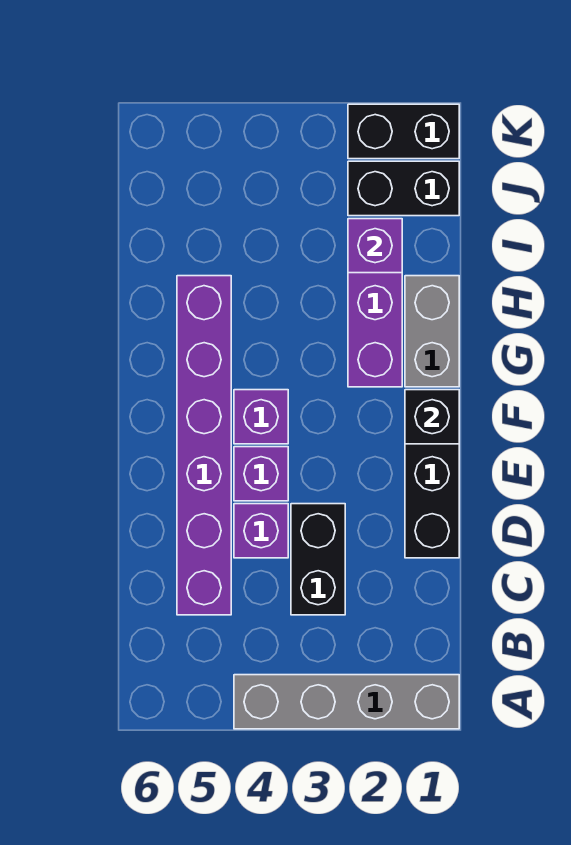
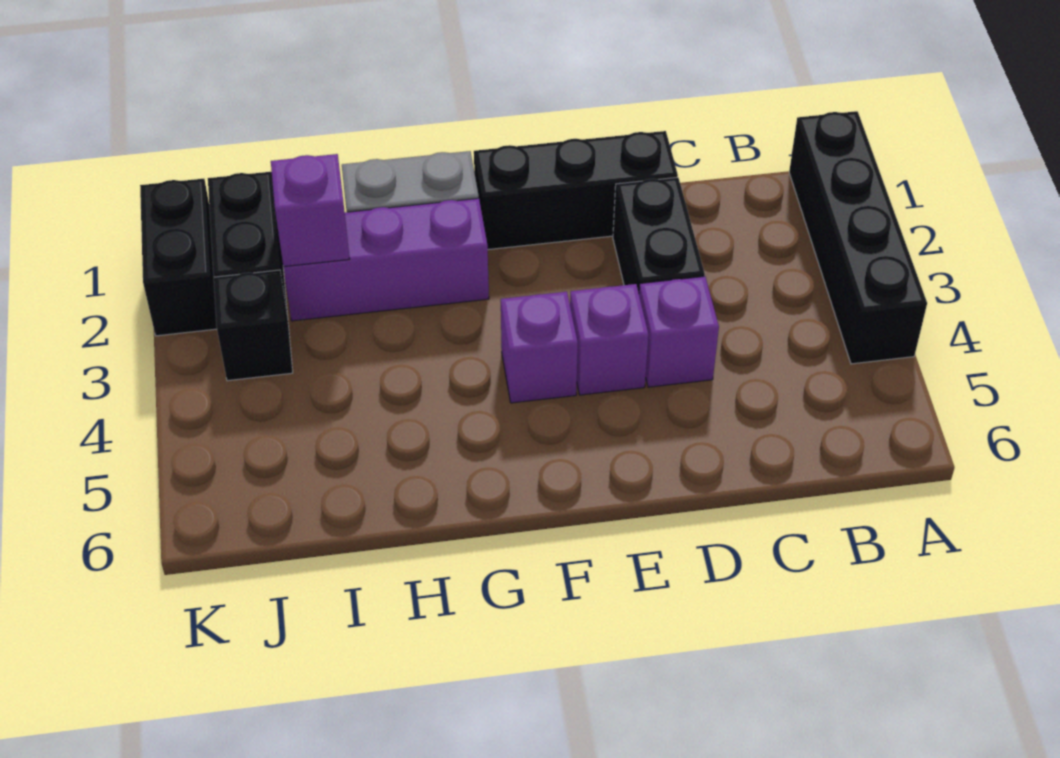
grey 1x4 brick [234,675,459,729] -> black 1x4 brick [789,111,927,364]
black 1x2 brick [291,504,345,615] -> black 1x2 brick turned to [613,177,705,292]
purple 1x6 brick [177,276,231,615] -> none
black 1x1 brick [405,390,459,444] -> black 1x1 brick moved to [214,270,293,381]

